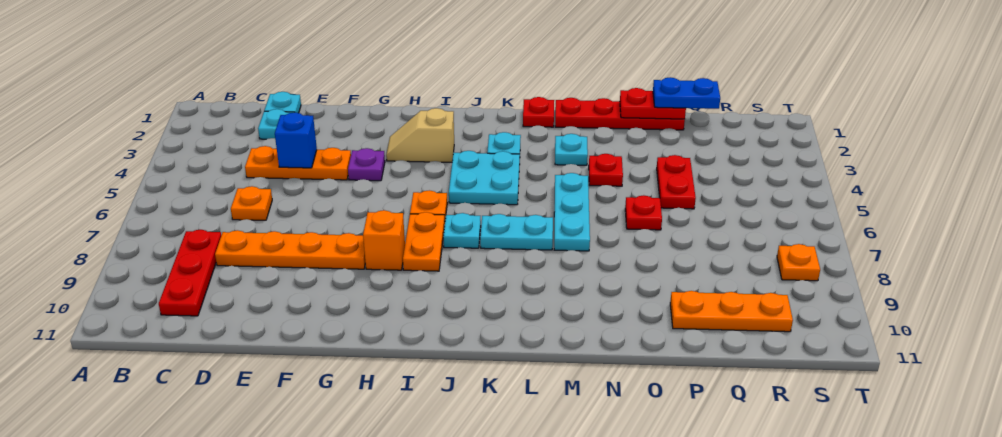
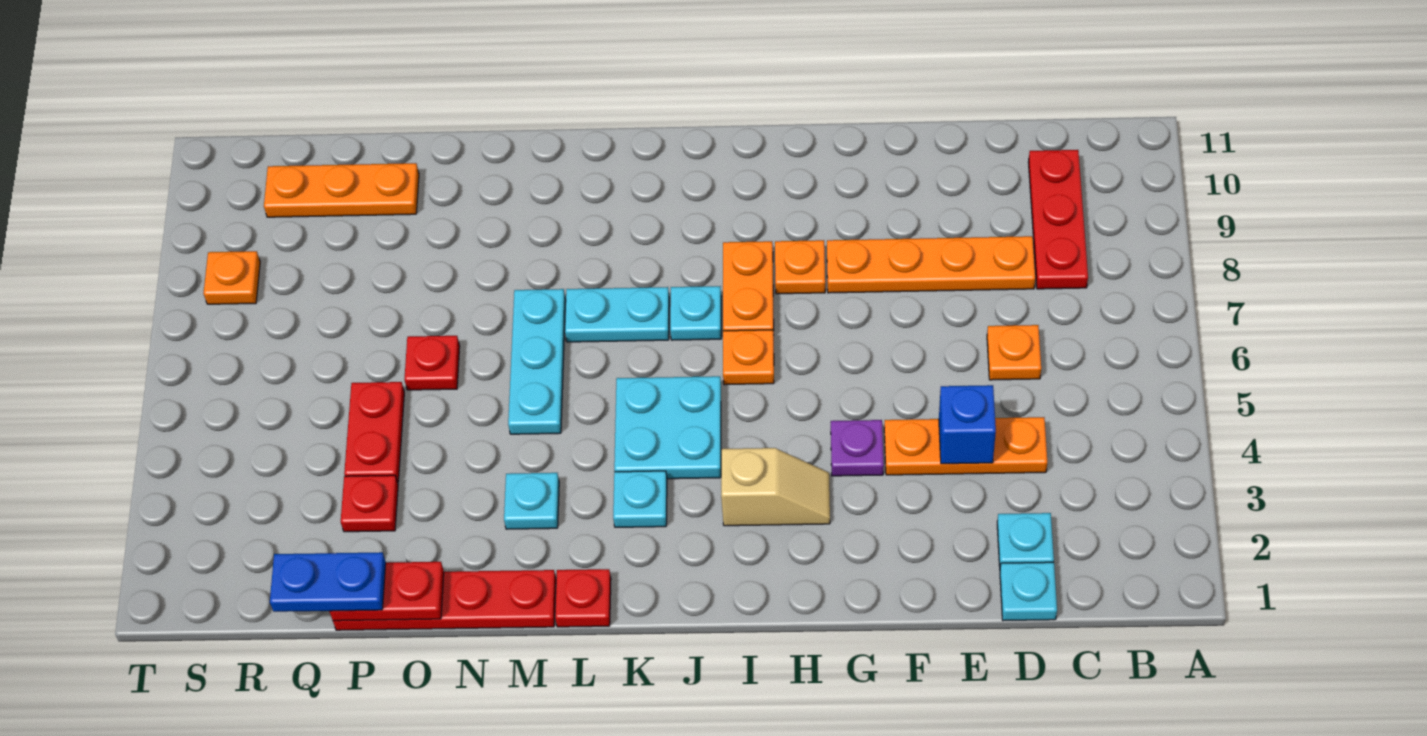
orange 1x1 brick [363,210,405,270] -> orange 1x1 plate [775,240,825,294]
red 1x1 plate [589,154,623,186] -> red 1x1 plate moved to [341,475,398,532]

